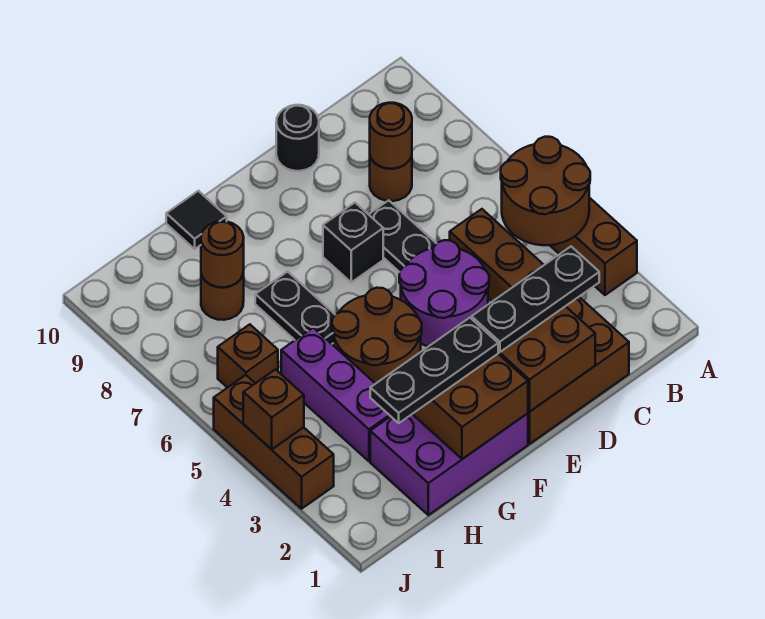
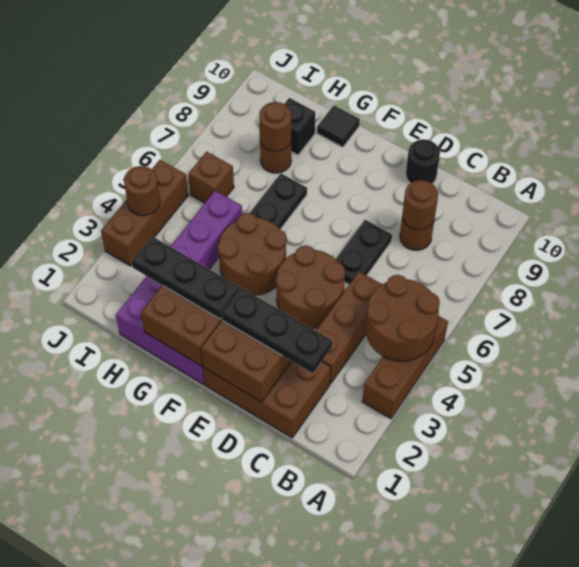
purple 2x2 round brick [399,240,489,347] -> brown 2x2 round brick [276,245,345,328]
black 1x1 brick [323,203,383,282] -> black 1x1 brick moved to [285,98,315,155]
brown 1x1 brick [243,370,304,449] -> brown 1x1 round brick [124,166,160,216]

